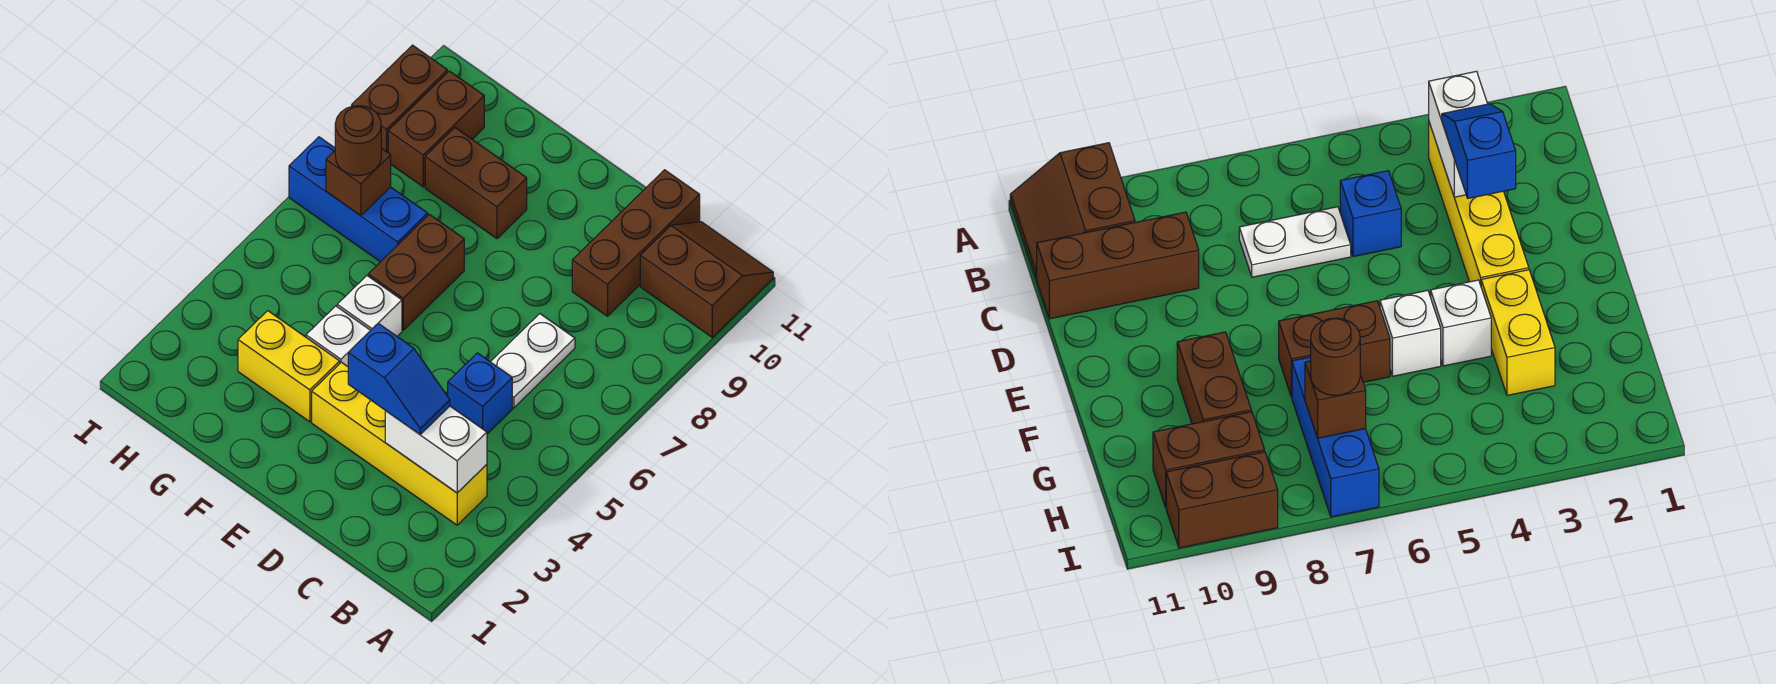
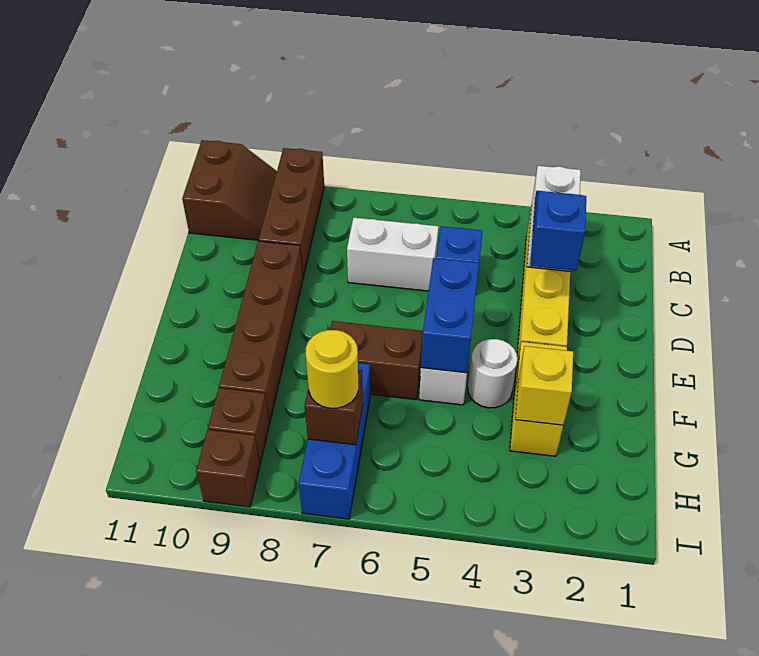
brown 2x2 slope [640,222,773,337] -> brown 2x2 slope turned to [182,140,277,240]
white 1x2 plate [491,314,575,408] -> white 1x2 brick [347,217,439,291]
brown 1x3 brick [572,170,700,316] -> brown 1x3 brick turned to [259,148,324,277]
none -> blue 1x2 brick [421,258,479,373]
white 1x1 brick [306,306,371,366] -> white 1x1 round brick [468,339,517,408]
brown 1x2 brick [425,128,527,239] -> brown 1x4 brick [219,241,303,423]
none -> yellow 1x1 brick [515,346,573,425]
brown 1x1 round brick [335,106,381,176] -> yellow 1x1 round brick [305,330,358,408]
brown 1x2 brick [388,71,484,187] -> brown 1x1 brick [208,388,269,463]
brown 1x2 brick [352,45,447,152] -> brown 1x1 brick [196,430,260,507]

